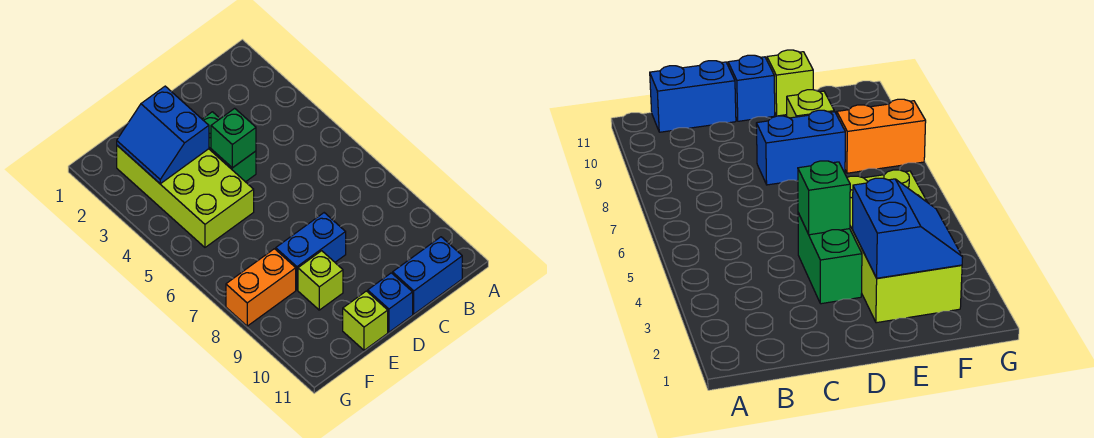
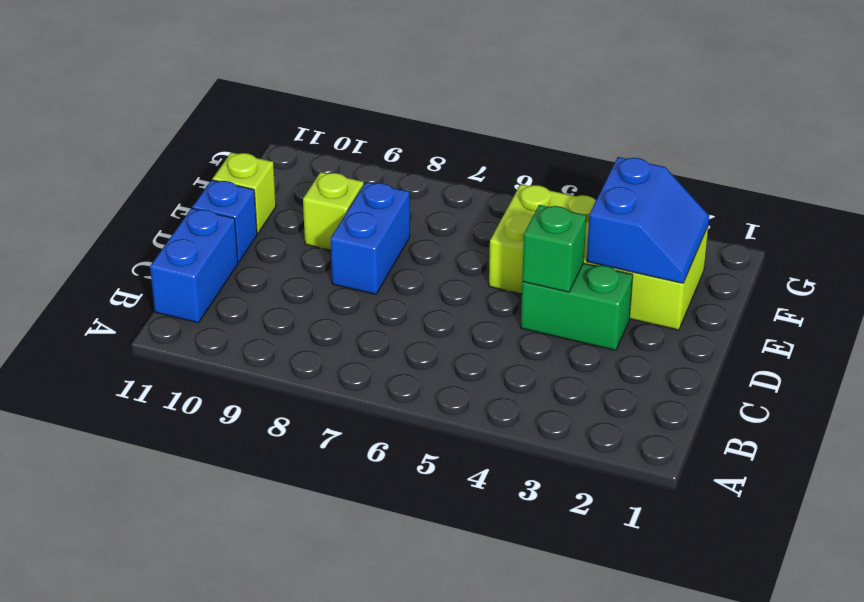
blue 2x2 slope [117,86,209,184] -> blue 2x2 slope turned to [587,157,709,283]
orange 1x2 brick [226,249,296,326] -> none

